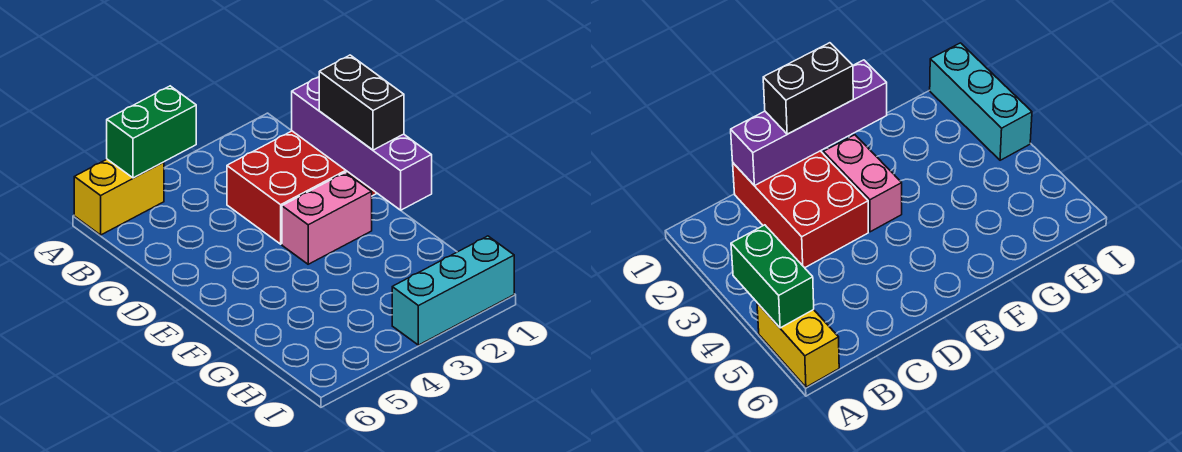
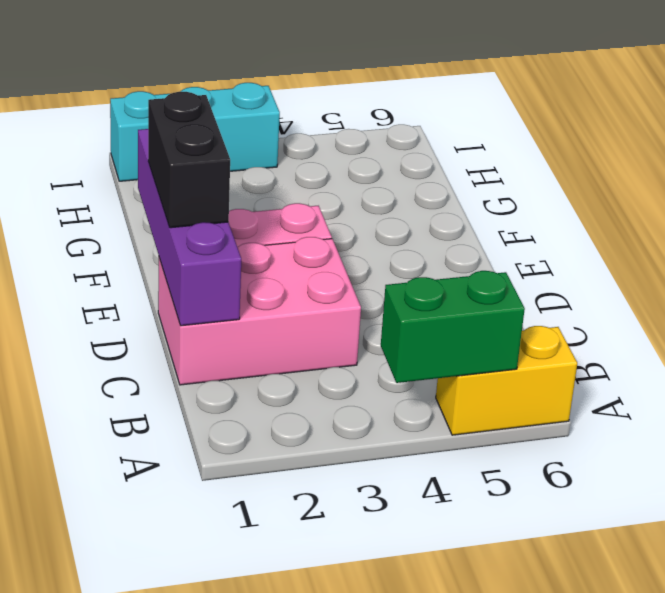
red 2x3 brick [227,131,376,244] -> pink 2x3 brick [158,237,361,385]

